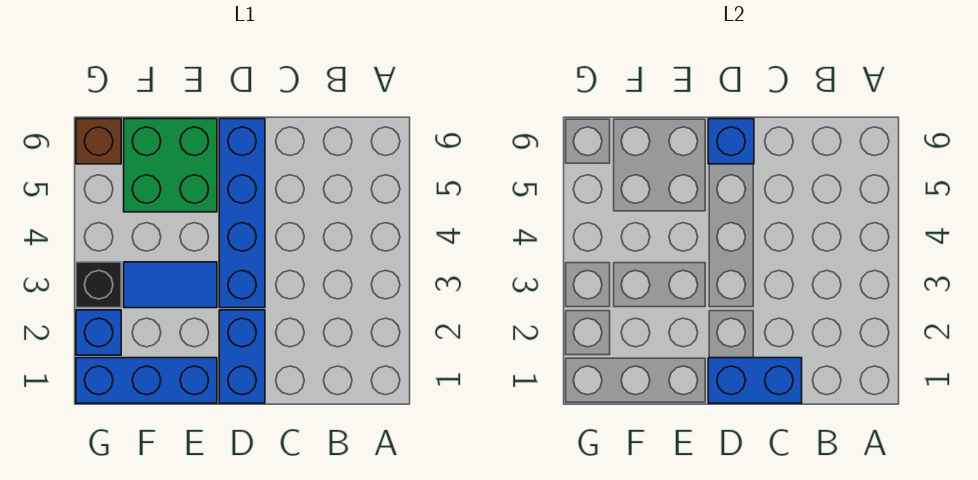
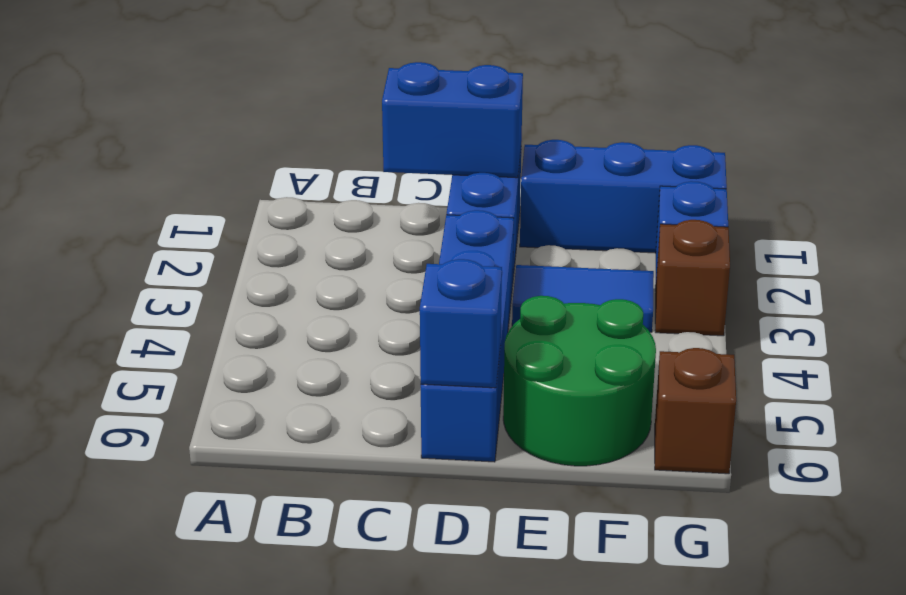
green 2x2 brick [124,119,217,212] -> green 2x2 round brick [503,296,656,466]
black 1x1 brick [76,262,121,308] -> brown 1x1 brick [655,220,730,336]

